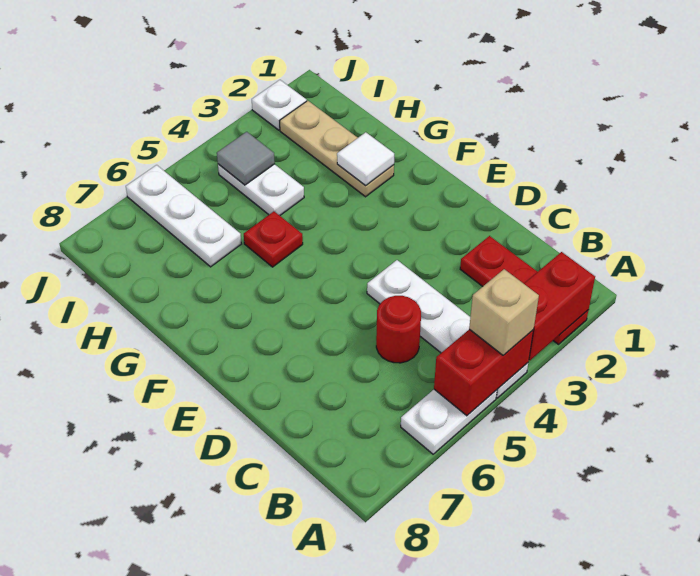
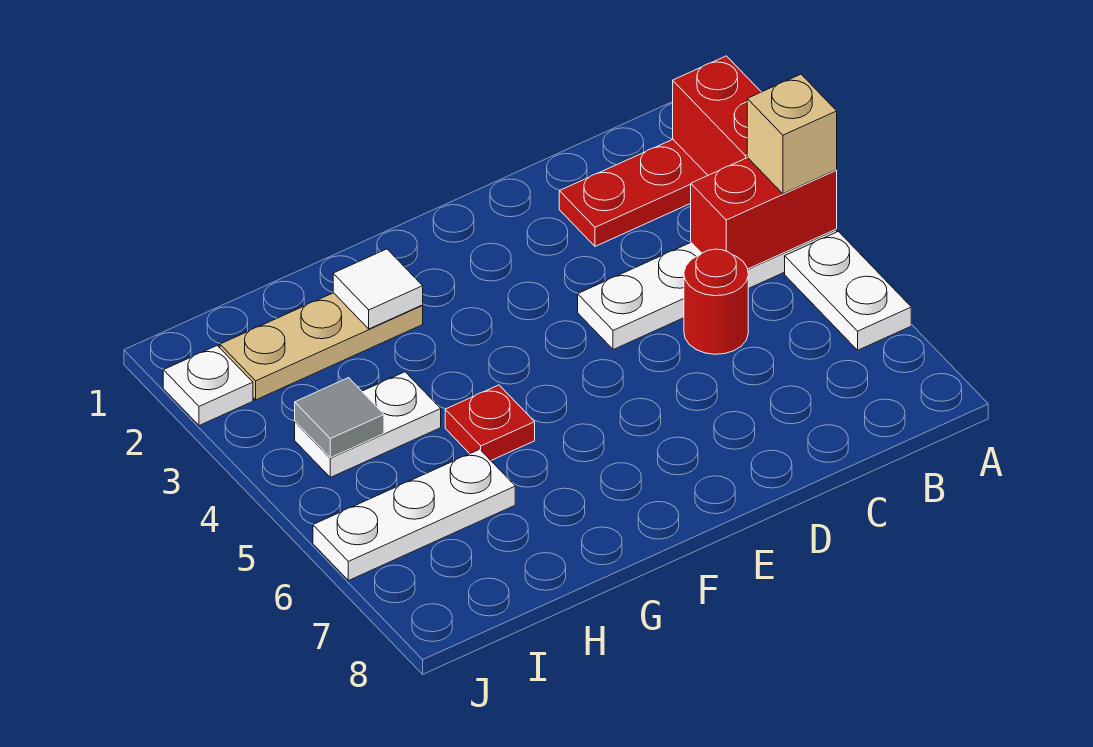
red 1x2 brick [434,329,533,416] -> red 1x2 brick turned to [691,158,837,269]

